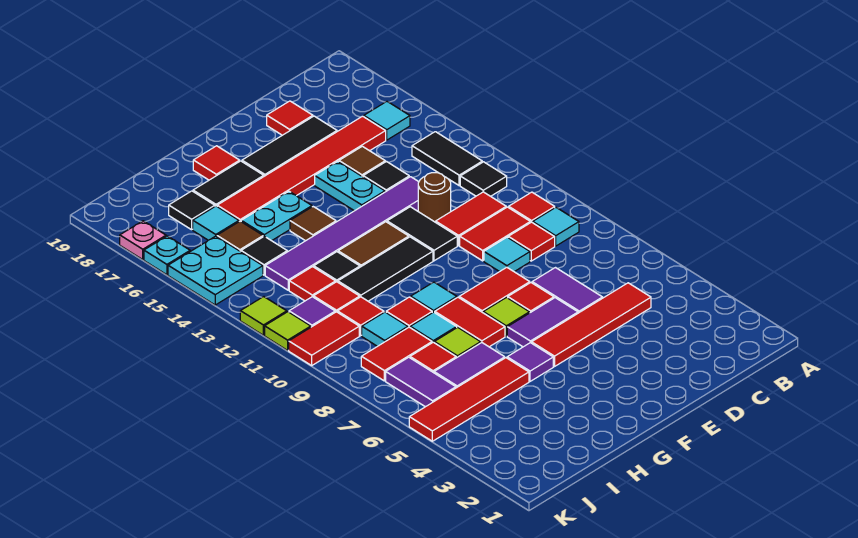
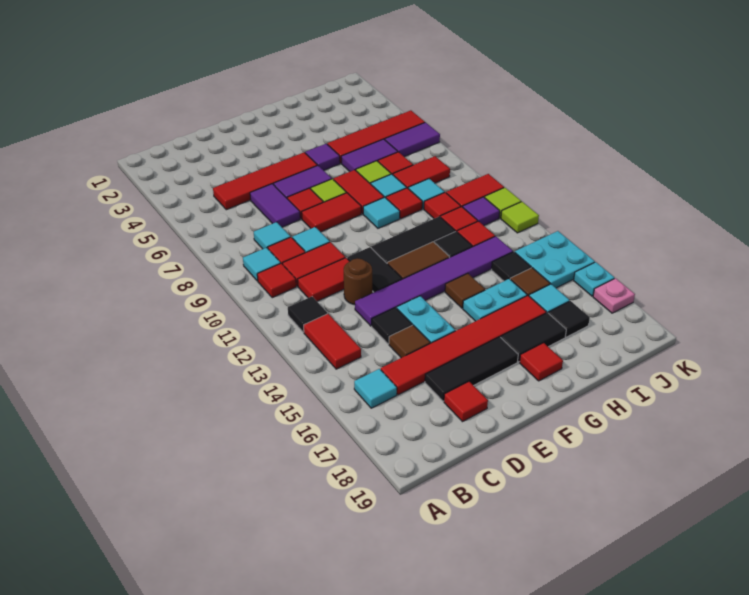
black 1x2 tile [412,132,482,186] -> red 1x2 tile [304,314,361,369]
none -> cyan 1x1 tile [254,222,290,249]
purple 1x2 tile [386,357,456,407] -> purple 1x2 tile turned to [385,122,440,157]

